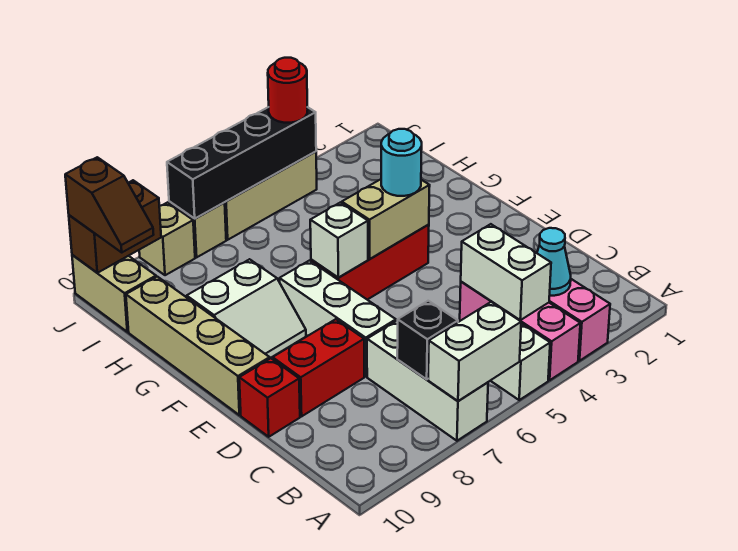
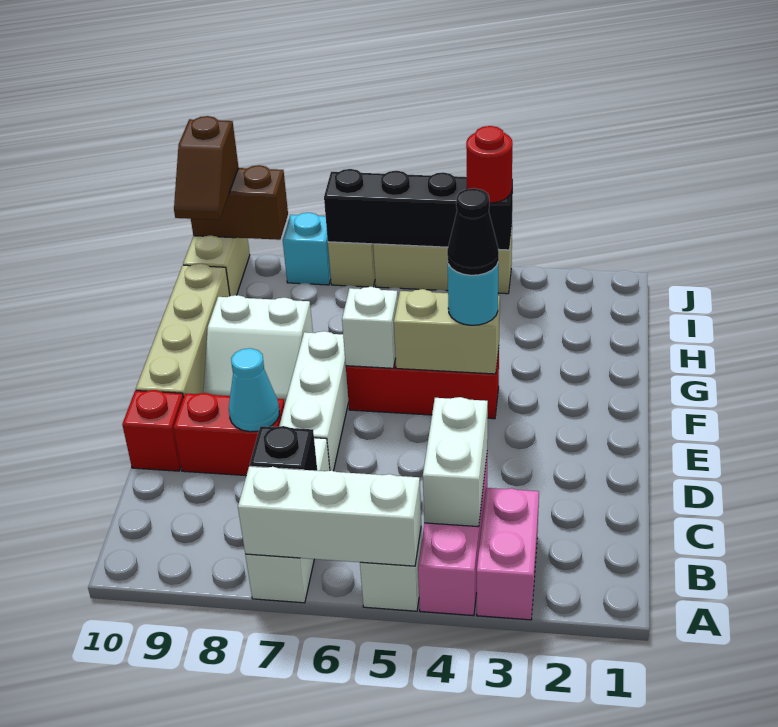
white 1x2 brick [428,302,521,401] -> white 1x3 brick [238,466,421,566]
cyan 1x1 cone [537,228,571,296] -> cyan 1x1 cone moved to [229,348,279,432]
none -> black 1x1 cone [447,188,499,275]
tan 1x1 brick [139,202,195,275] -> cyan 1x1 brick [283,213,331,285]

